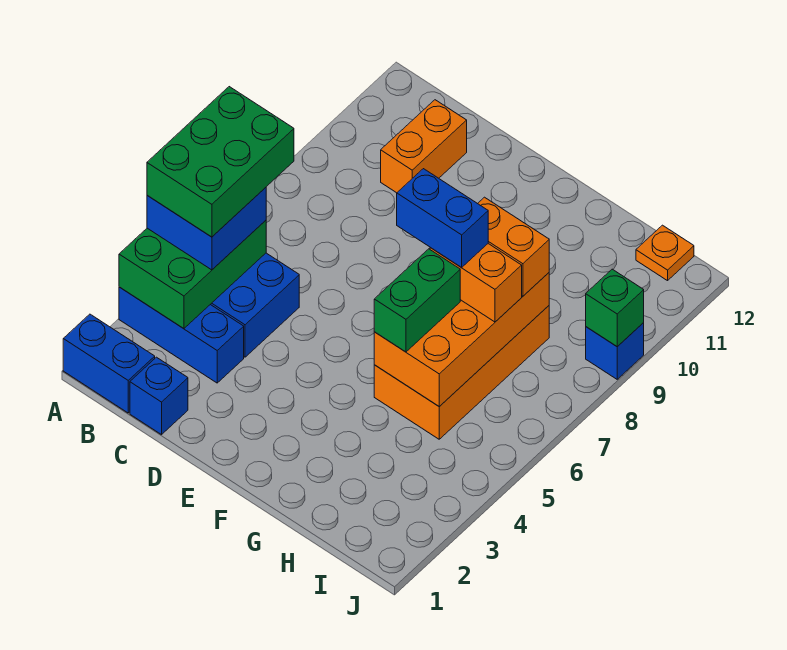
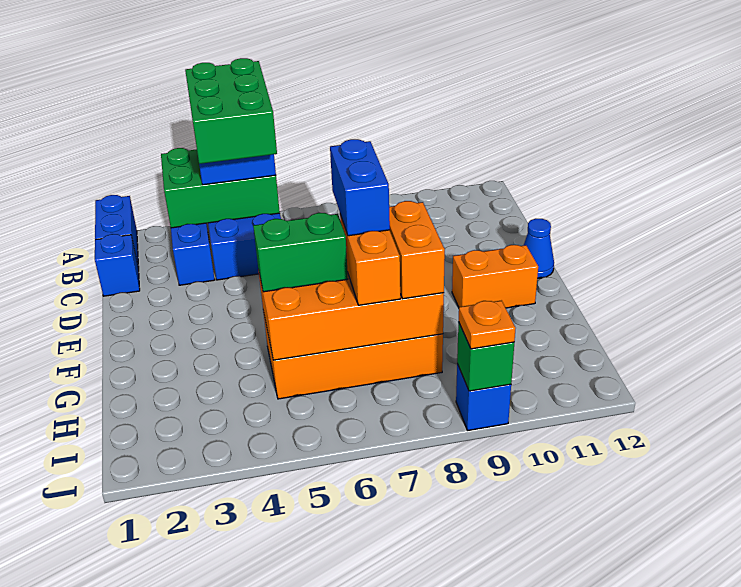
green 2x3 brick [147,87,294,237] -> green 2x3 brick turned to [185,58,277,164]
orange 1x2 brick [381,100,467,193] -> orange 1x2 brick moved to [452,245,538,308]
none -> blue 1x1 cone [524,219,554,278]
orange 1x1 plate [636,225,694,281] -> orange 1x1 plate moved to [459,301,516,349]

